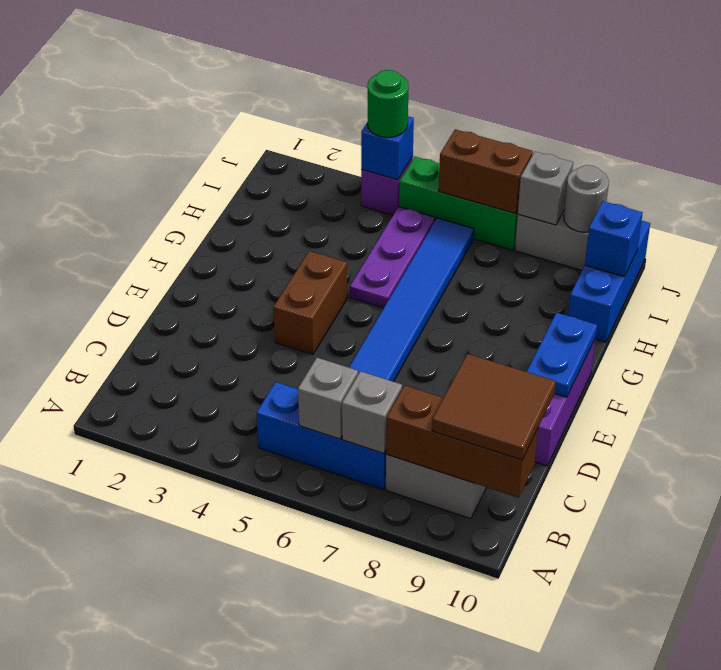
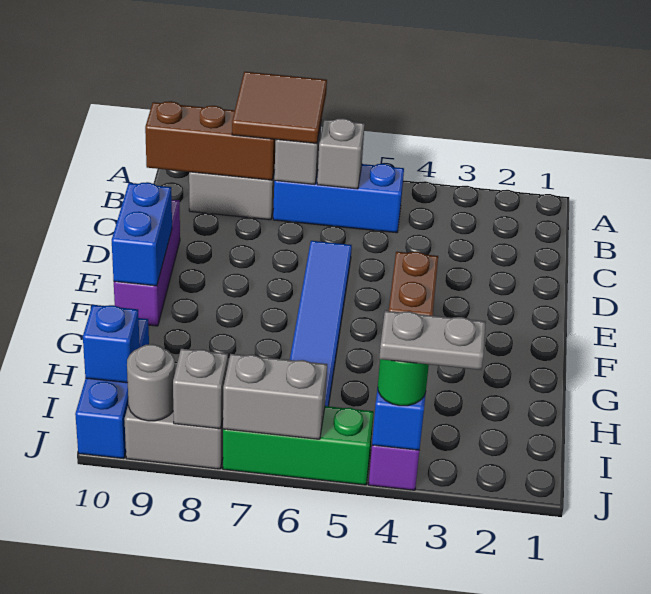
brown 2x2 tile [432,354,556,460] -> brown 2x2 tile moved to [232,72,327,144]
blue 1x2 plate [527,313,597,397] -> blue 1x2 brick [112,182,172,286]
purple 1x3 plate [350,207,435,308] -> none
none -> grey 1x2 plate [379,311,486,370]
brown 1x2 brick [439,129,533,214] -> grey 1x2 brick [223,354,327,439]

